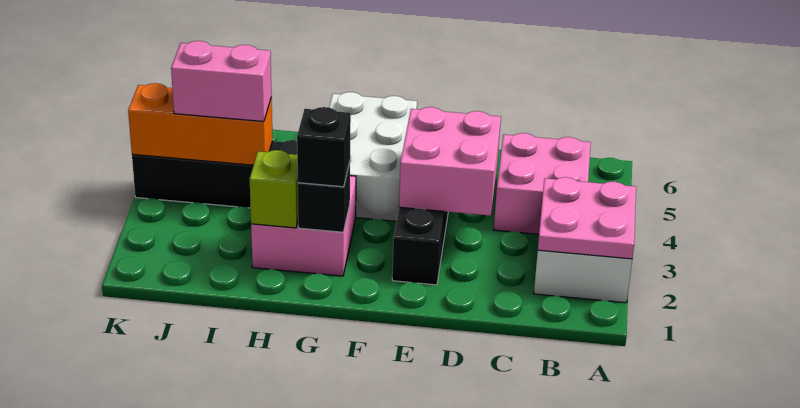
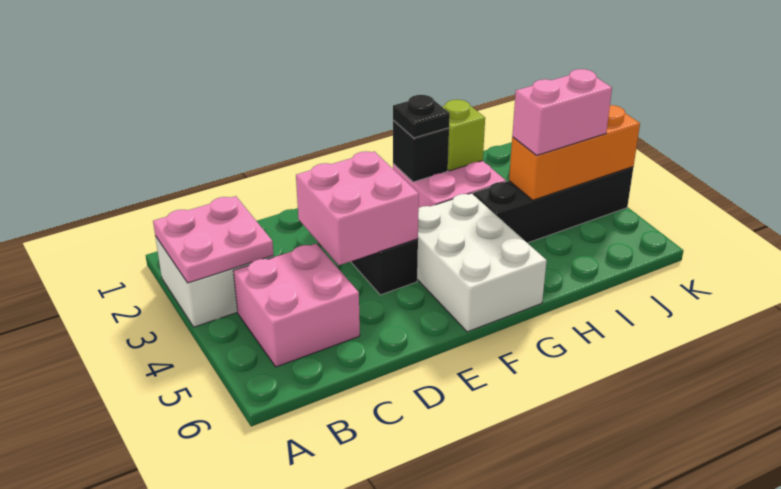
black 1x1 brick [297,107,351,187] -> black 1x1 plate [393,95,450,138]

